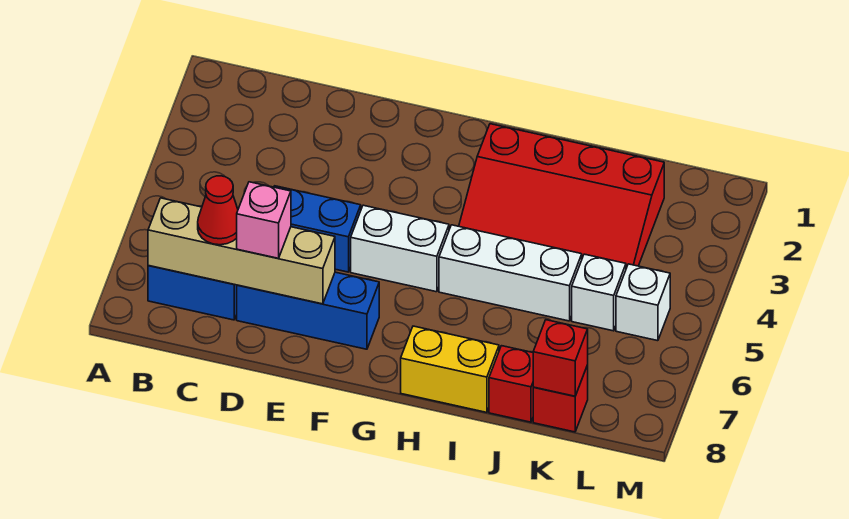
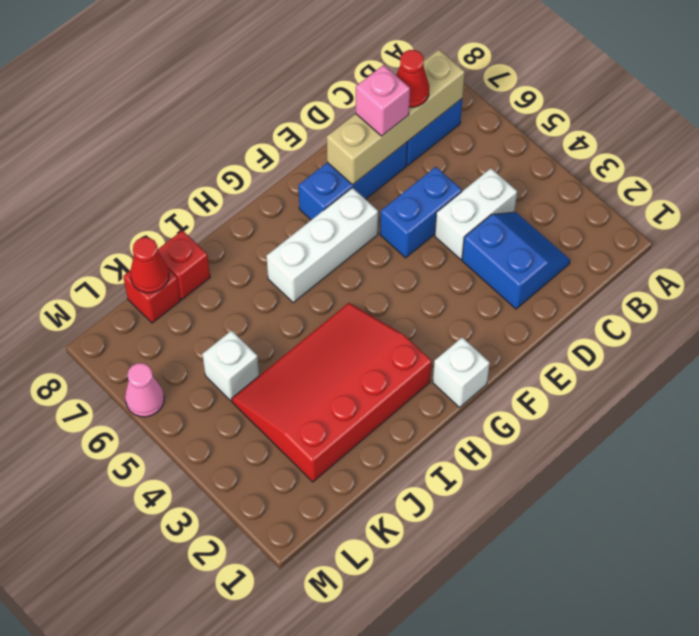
none -> blue 2x2 slope [462,212,570,309]
white 1x2 brick [351,205,449,292] -> white 1x2 brick moved to [435,168,517,259]
white 1x3 brick [439,225,582,321] -> white 1x3 brick moved to [266,188,378,303]
yellow 1x2 brick [401,326,499,412] -> none
red 1x1 brick [533,320,588,396] -> red 1x1 cone [130,237,169,293]
white 1x1 brick [616,264,670,341] -> white 1x1 brick moved to [433,337,490,407]
none -> pink 1x1 cone [125,363,164,417]

